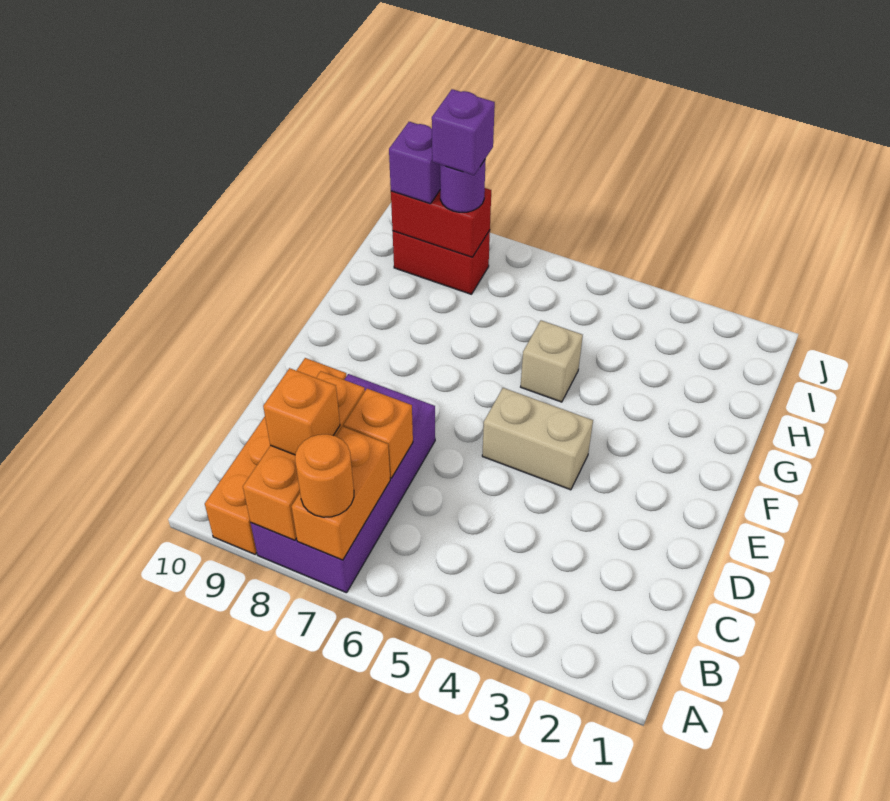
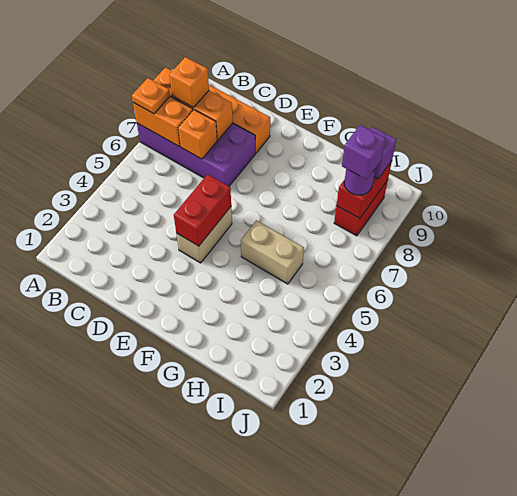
orange 1x1 round brick [295,434,354,517] -> orange 1x1 plate [132,78,170,114]
none -> red 1x2 brick [174,174,231,246]
tan 1x1 brick [521,320,583,402] -> tan 1x2 brick [241,220,304,284]

